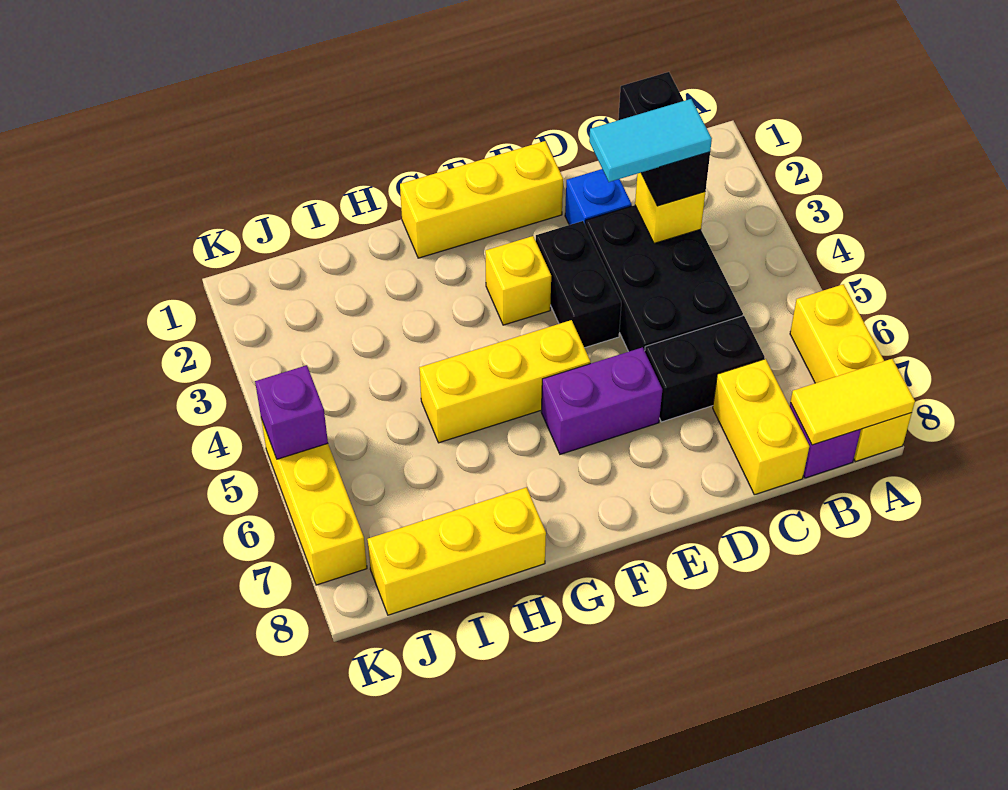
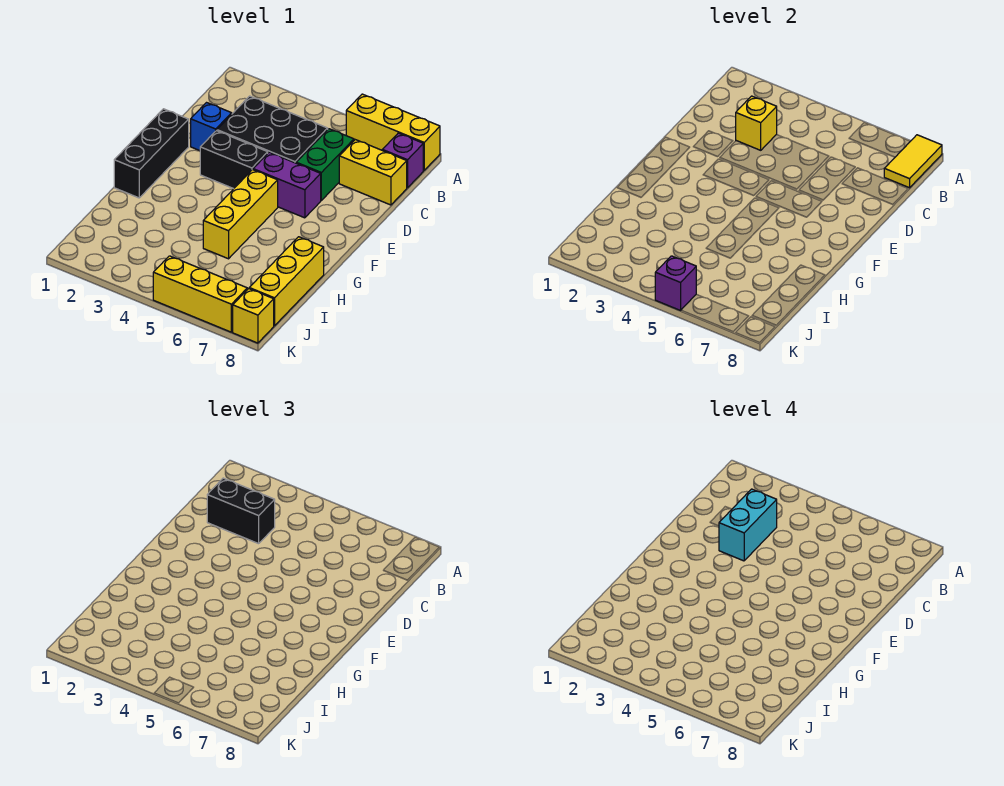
cyan 1x2 tile [589,99,712,182] -> cyan 1x2 brick [719,489,777,561]
black 1x2 brick [645,316,765,422] -> green 1x2 brick [296,129,354,200]
yellow 1x3 brick [400,141,563,258] -> black 1x3 brick [114,109,189,198]
purple 1x2 brick [541,347,662,454] -> purple 1x2 brick turned to [253,152,321,218]
yellow 1x1 brick [485,236,551,325] -> yellow 1x1 brick moved to [233,288,274,343]

